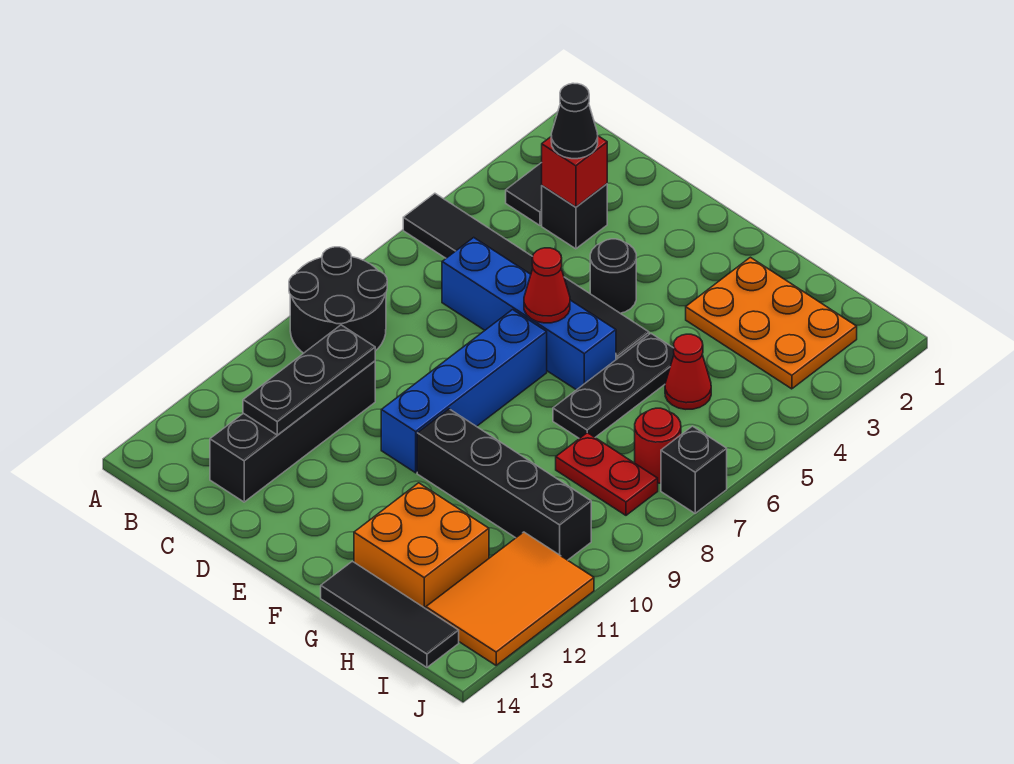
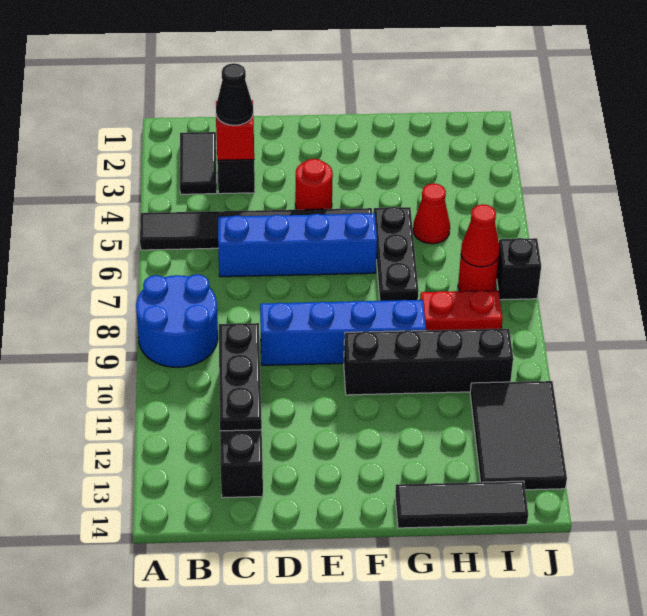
black 2x2 round brick [289,247,387,353] -> blue 2x2 round brick [136,274,218,367]
black 1x1 round brick [590,239,636,313] -> red 1x1 round brick [295,159,333,210]
red 1x1 cone [524,248,570,323] -> red 1x1 cone moved to [461,204,500,267]
blue 1x4 brick [381,310,547,473] -> blue 1x4 brick turned to [260,300,426,365]
orange 2x3 plate [686,257,857,389] -> none
orange 2x2 brick [354,483,489,609] -> none
orange 2x3 tile [426,532,594,665] -> black 2x3 tile [470,381,567,490]

